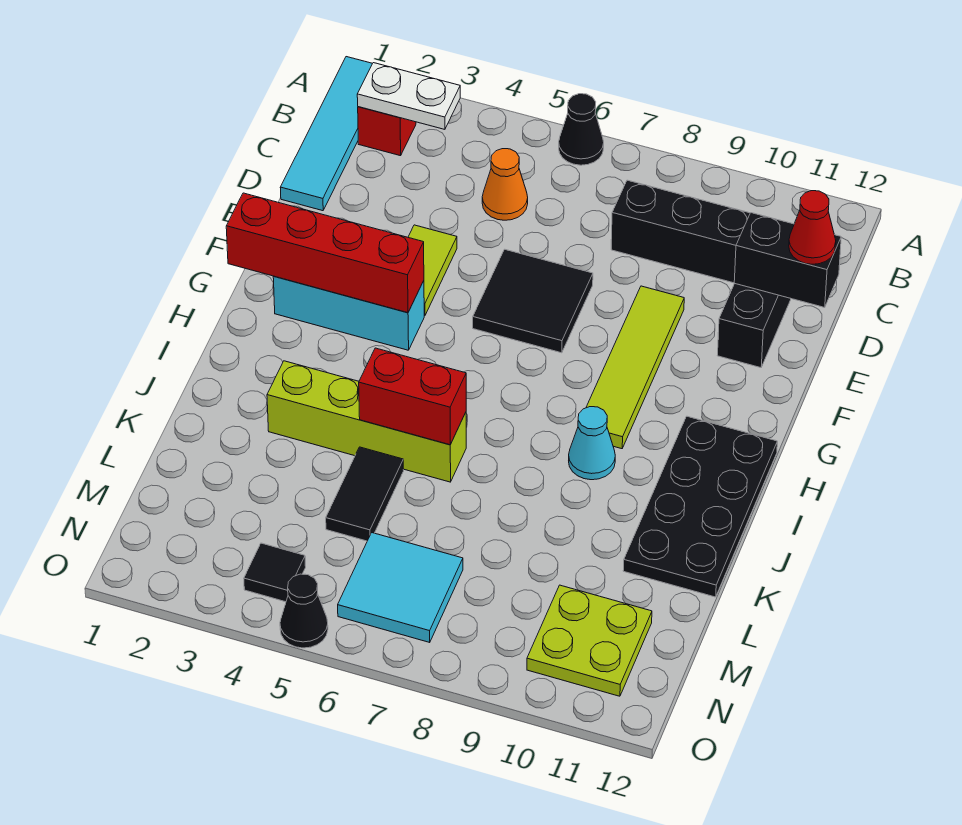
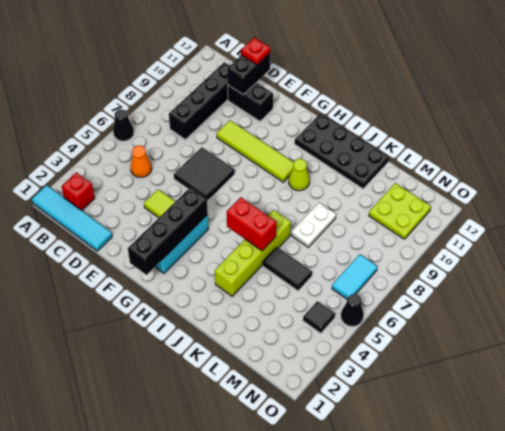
white 1x2 plate [357,63,460,129] -> white 1x2 plate moved to [291,203,336,247]
red 1x1 cone [789,191,836,264] -> red 1x1 plate [241,37,270,65]
red 1x4 brick [226,193,424,313] -> black 1x4 brick [128,188,208,275]
cyan 1x1 cone [569,407,615,480] -> lime 1x1 cone [289,159,310,191]
red 1x2 brick [359,348,466,445] -> red 1x2 brick turned to [227,197,277,251]
cyan 2x2 tile [338,533,463,642] -> cyan 1x2 tile [332,254,377,299]

